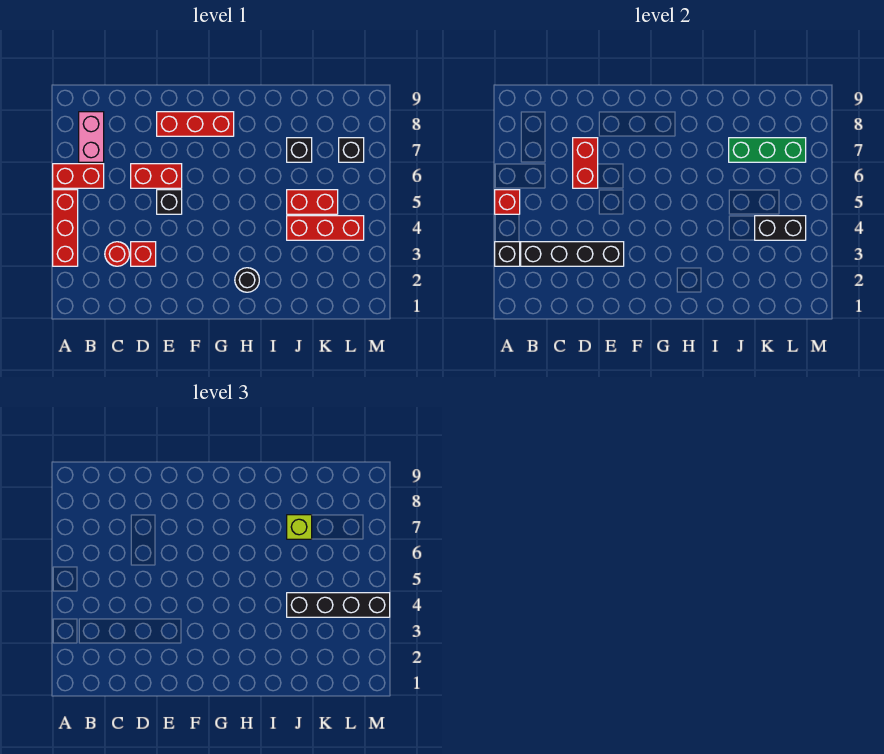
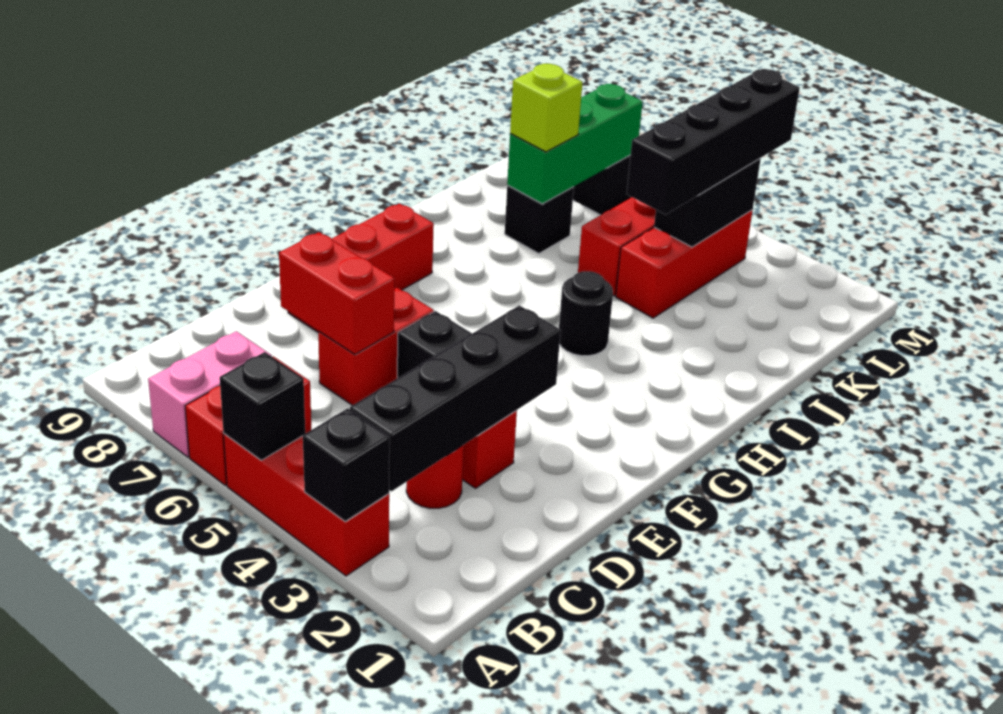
red 1x1 brick [495,190,520,214] -> black 1x1 brick [220,352,305,460]
pink 1x2 brick [79,112,104,162] -> pink 1x2 brick turned to [148,331,272,457]
black 1x1 round brick [235,268,259,292] -> black 1x1 round brick moved to [559,271,613,356]

